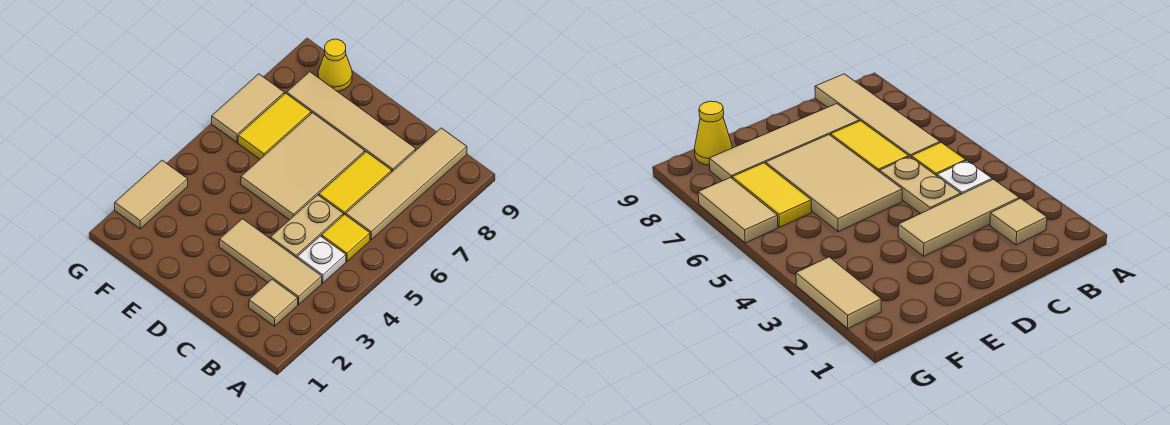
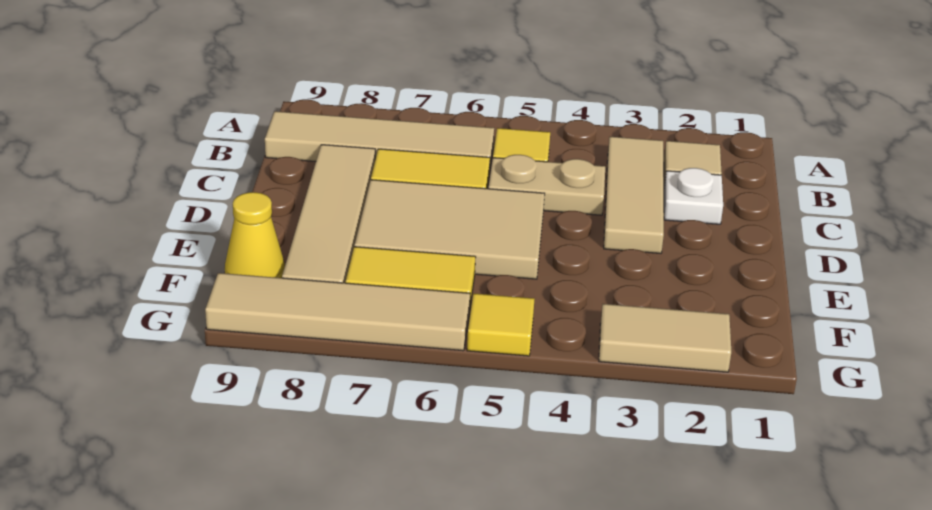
white 1x1 plate [297,236,346,283] -> white 1x1 plate moved to [664,168,723,224]
none -> yellow 1x1 tile [467,293,535,356]
tan 1x2 tile [212,74,284,142] -> tan 1x4 tile [205,273,470,351]

